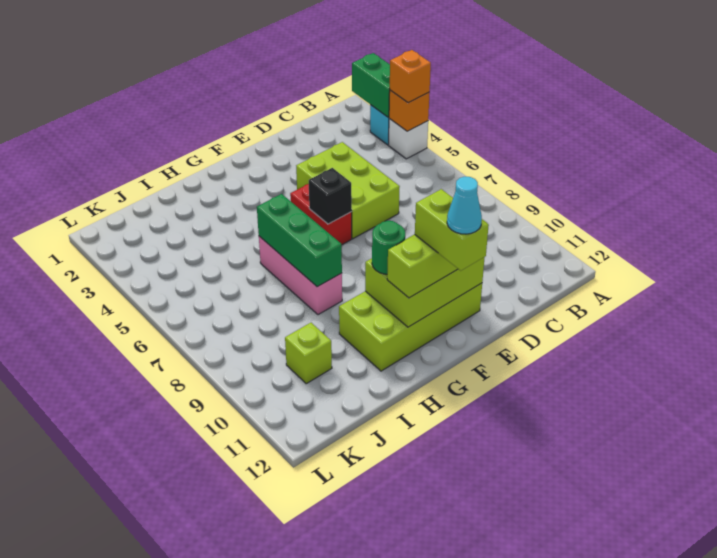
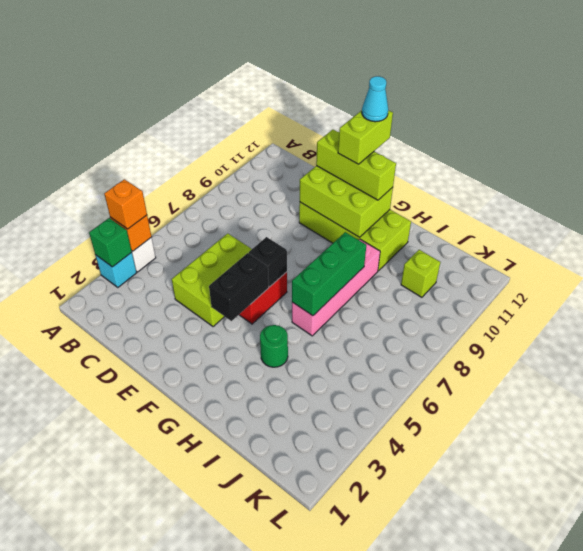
green 1x2 brick [352,53,390,117] -> green 1x1 brick [89,218,132,267]
none -> black 1x2 brick [209,253,269,321]
green 1x1 round brick [372,221,405,274] -> green 1x1 round brick moved to [260,325,288,367]
pink 1x3 brick [259,236,342,315] -> pink 1x4 brick [292,239,380,336]

